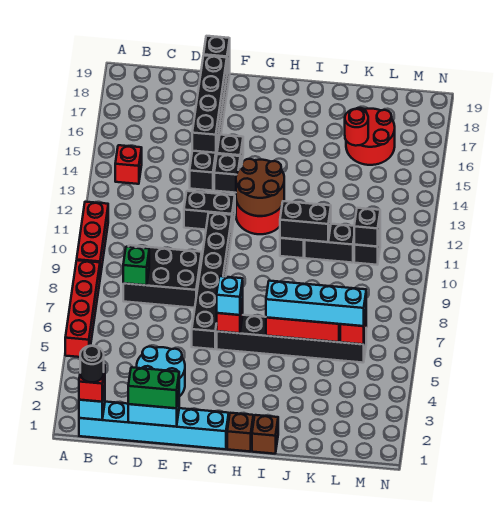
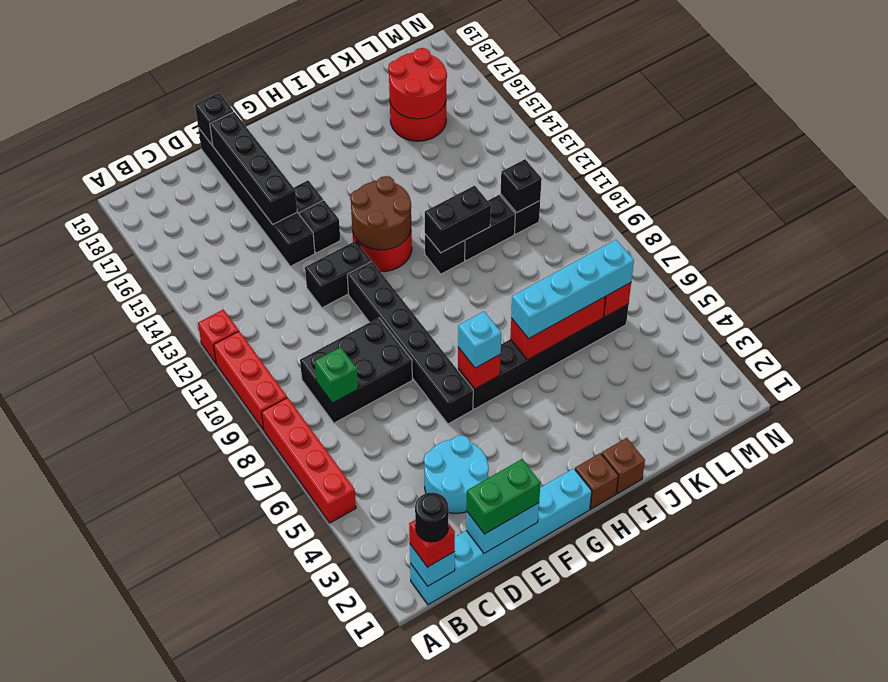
red 1x1 brick [115,145,142,184] -> red 1x1 brick moved to [198,310,239,363]
red 1x1 round brick [345,109,368,146] -> red 2x2 round brick [388,48,447,119]

